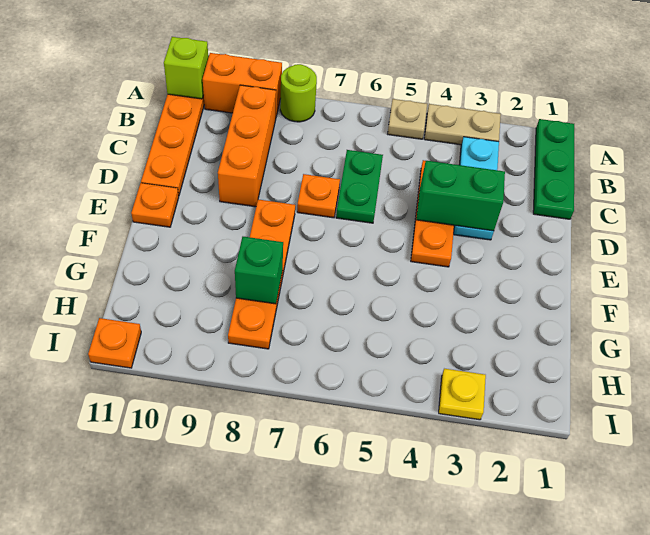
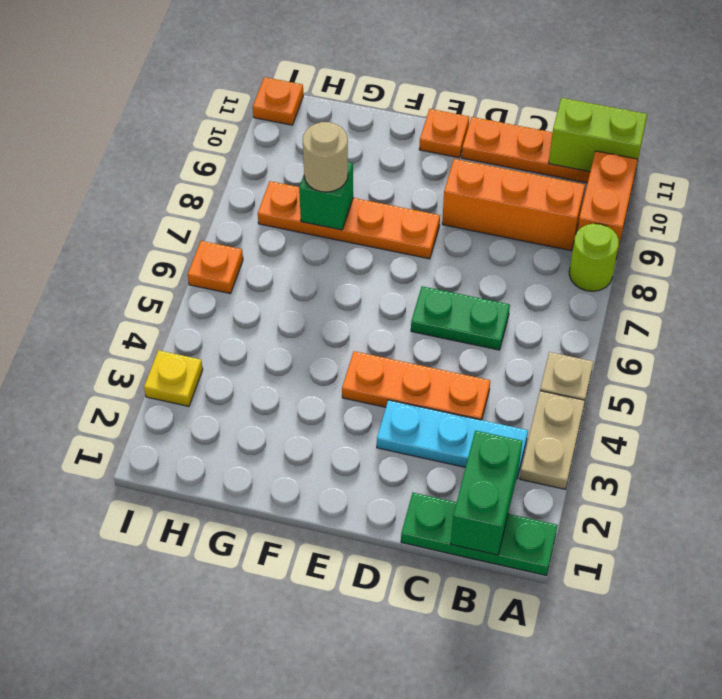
lime 1x1 brick [164,37,208,99] -> lime 1x2 brick [549,98,647,172]
green 1x2 brick [416,161,505,231] -> green 1x2 brick moved to [451,431,523,555]
orange 1x1 plate [297,174,340,218] -> orange 1x1 plate moved to [188,241,243,294]
none -> tan 1x1 round brick [303,122,348,192]

